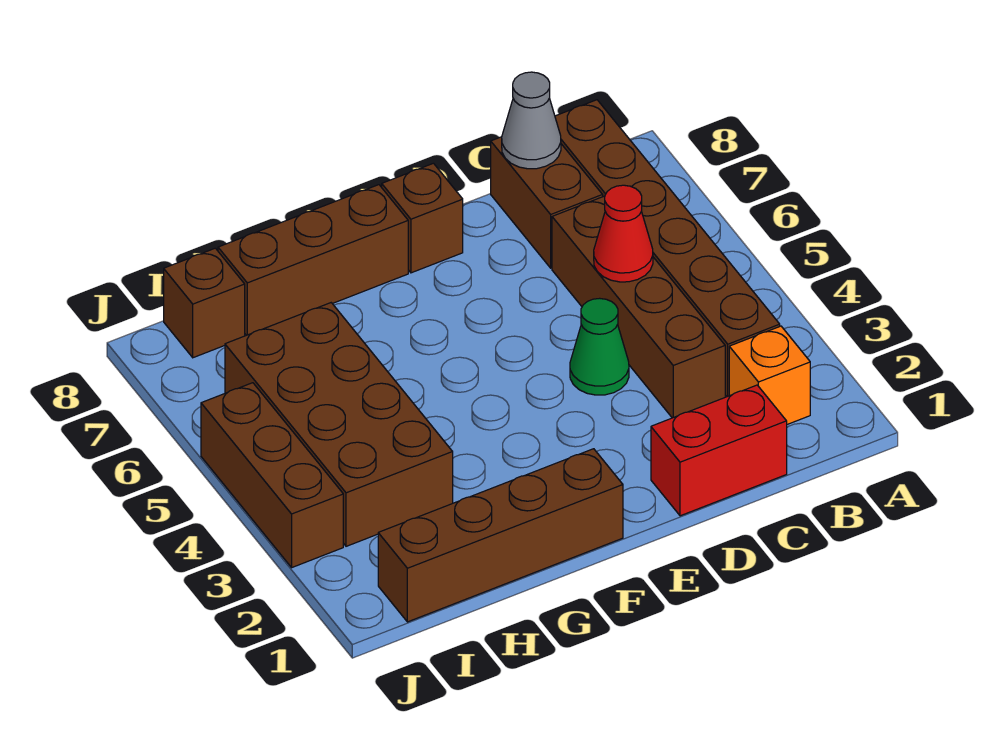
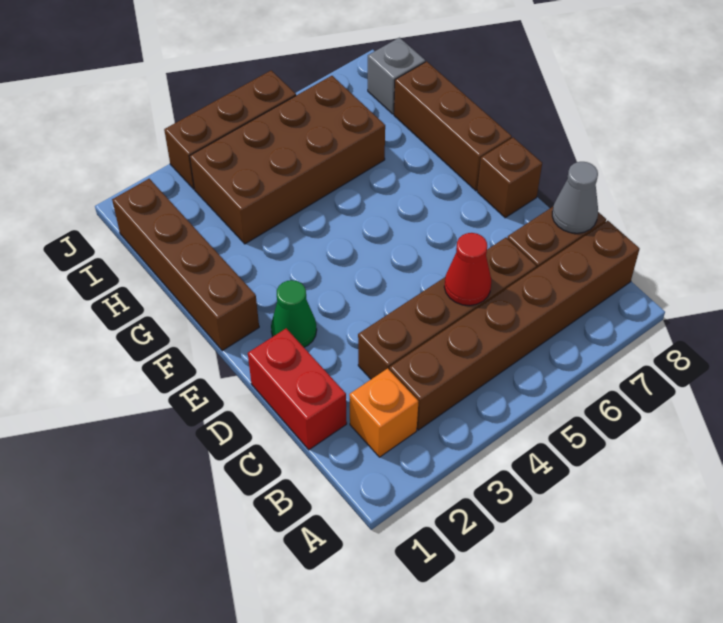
green 1x1 cone [570,298,629,395] -> green 1x1 cone moved to [271,280,317,347]
brown 1x1 brick [164,248,245,358] -> grey 1x1 brick [368,38,425,114]

